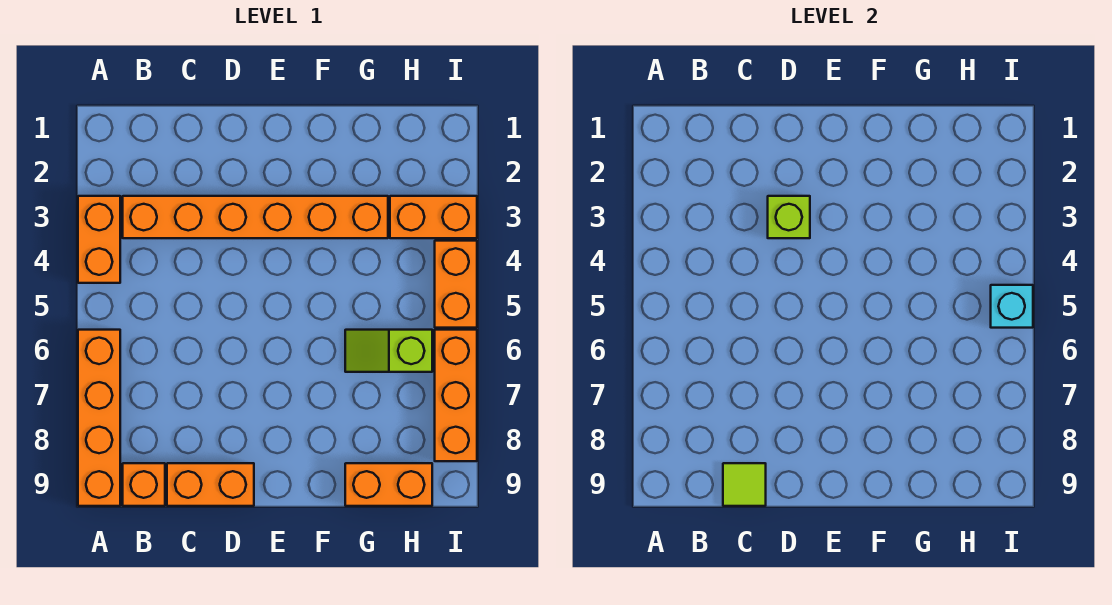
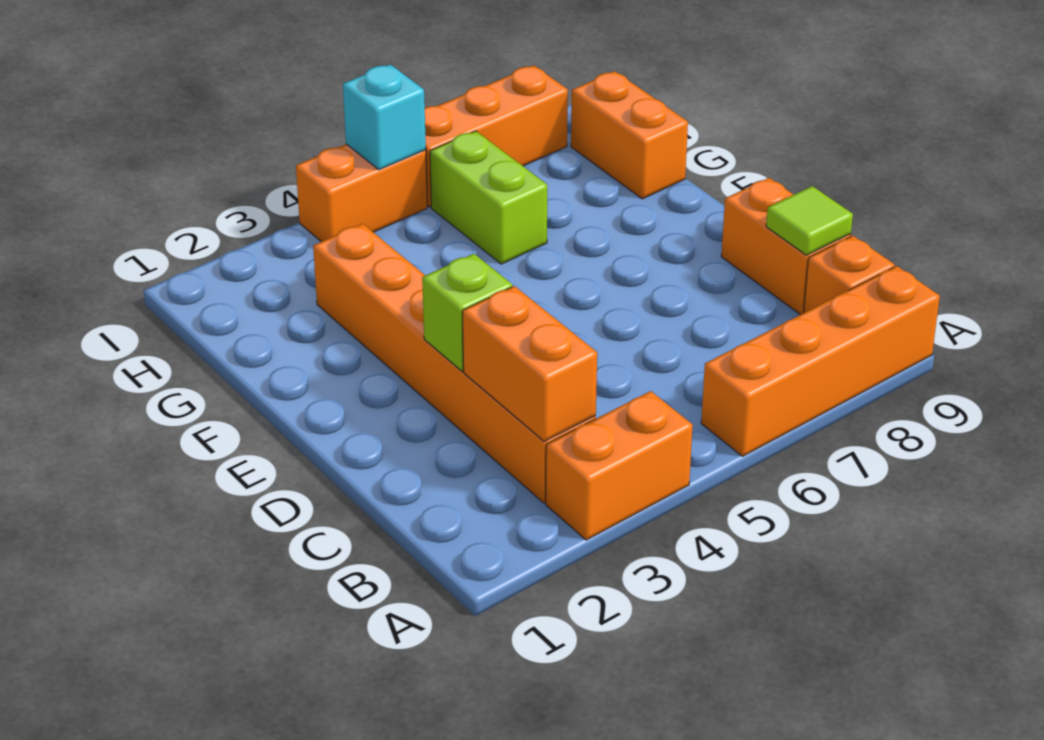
lime 1x2 slope [345,330,432,372] -> lime 1x2 brick [430,131,547,264]
orange 1x2 brick [390,196,477,238] -> orange 1x2 brick moved to [462,286,597,441]

